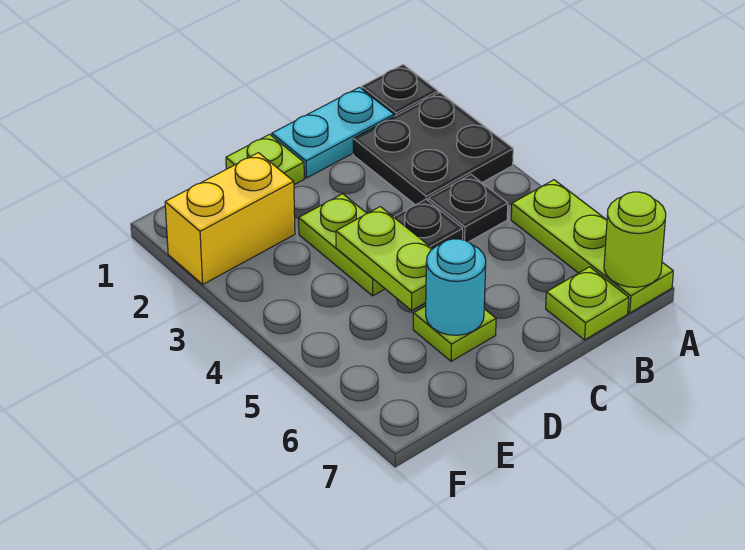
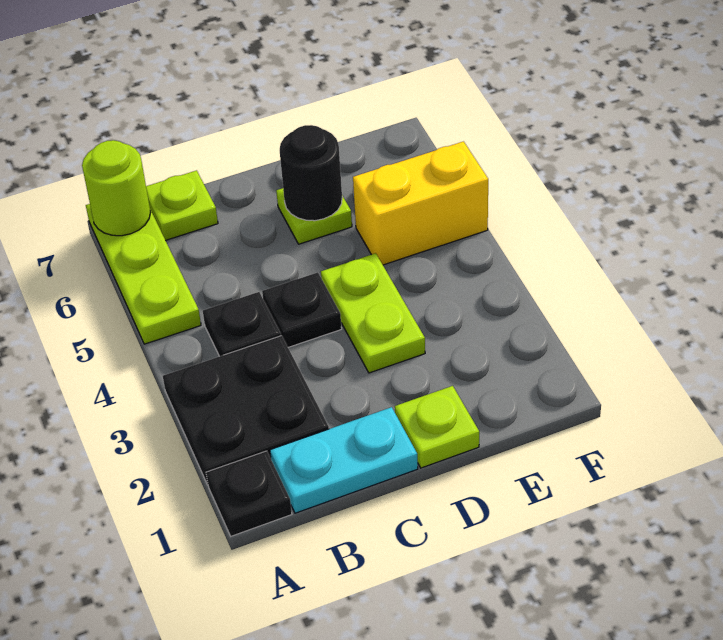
lime 1x2 plate [336,207,432,310] -> none
cyan 1x1 round brick [426,239,486,335] -> black 1x1 round brick [280,125,342,221]
yellow 1x2 brick [165,153,295,284] -> yellow 1x2 brick moved to [353,142,488,265]

